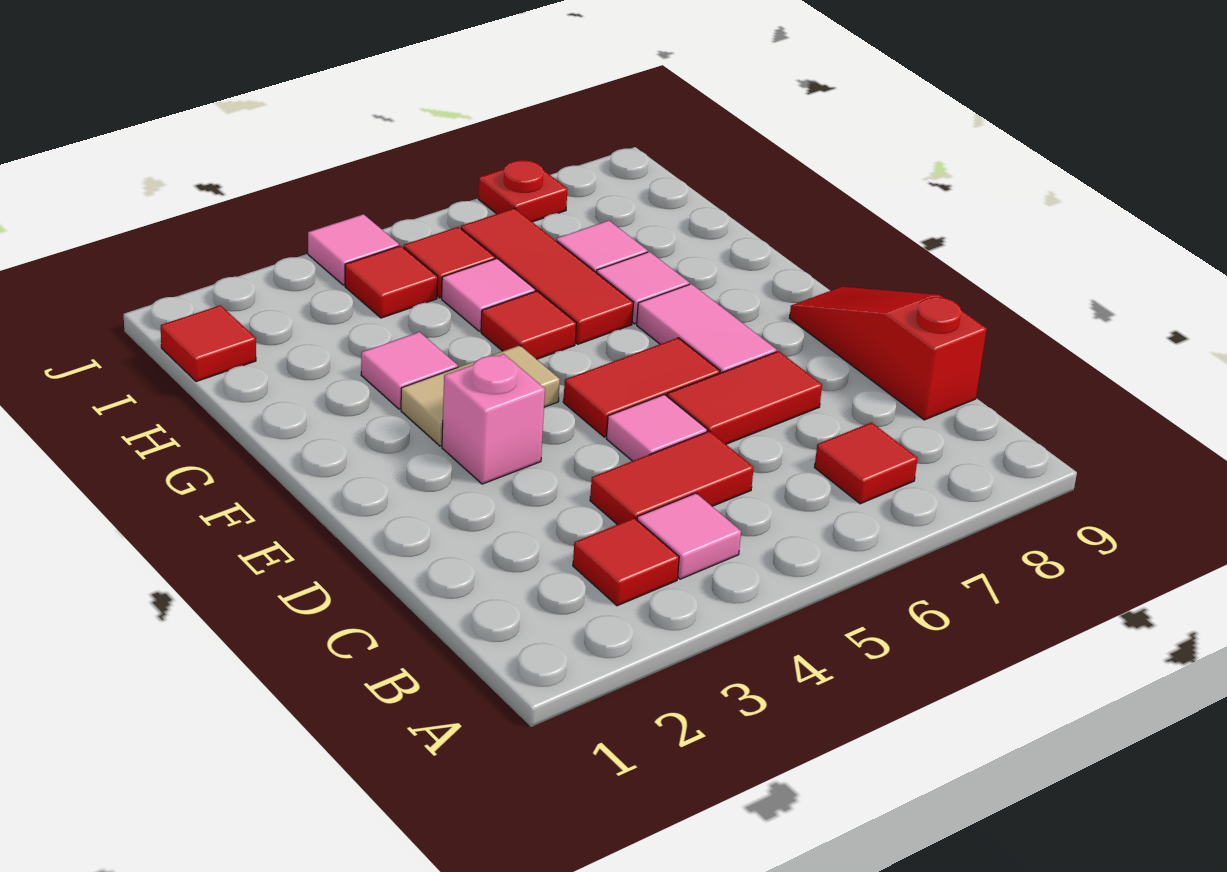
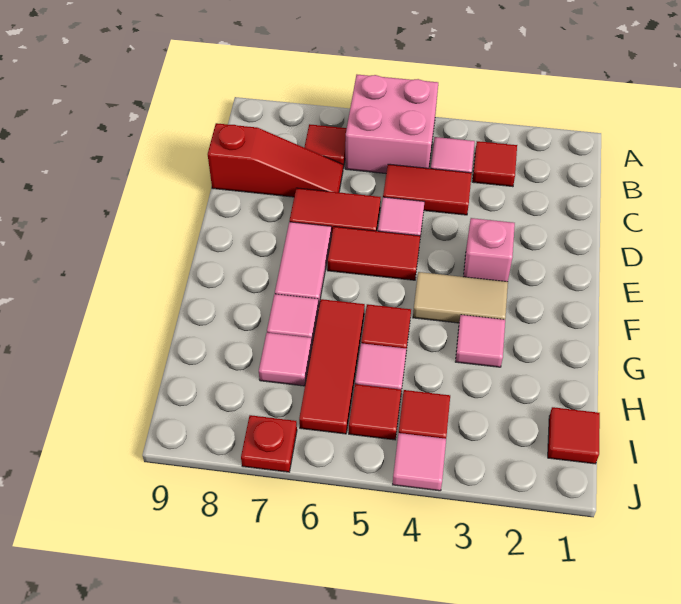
none -> pink 2x2 brick [345,75,438,173]
red 1x3 slope [790,287,987,420] -> red 1x3 slope turned to [208,123,343,197]

